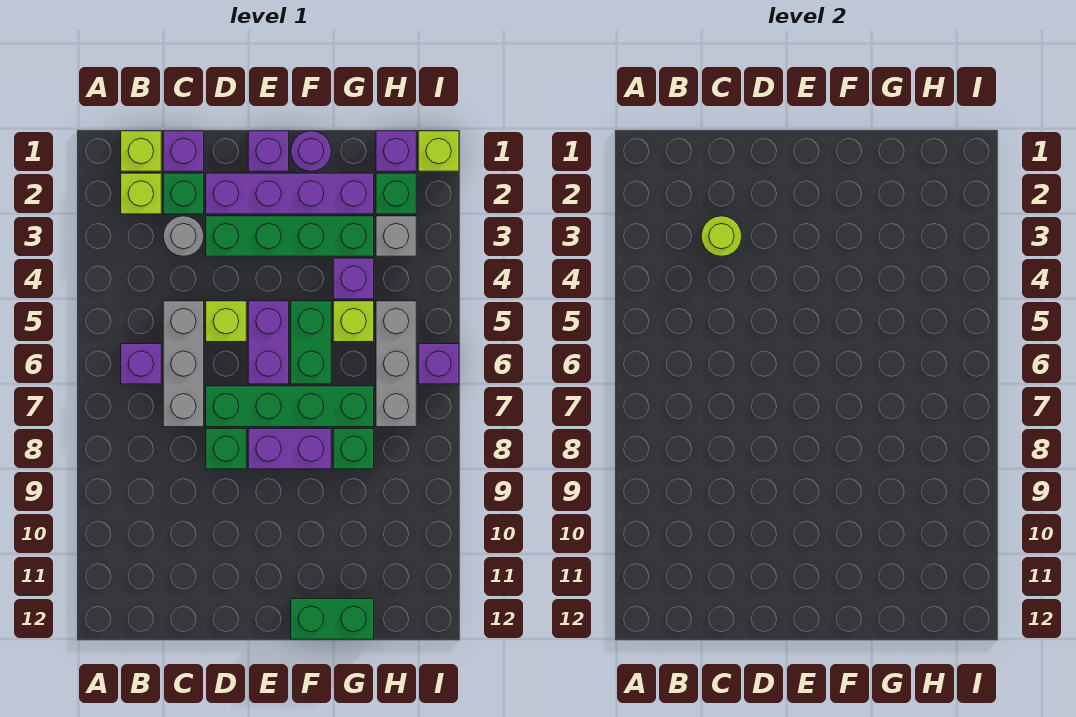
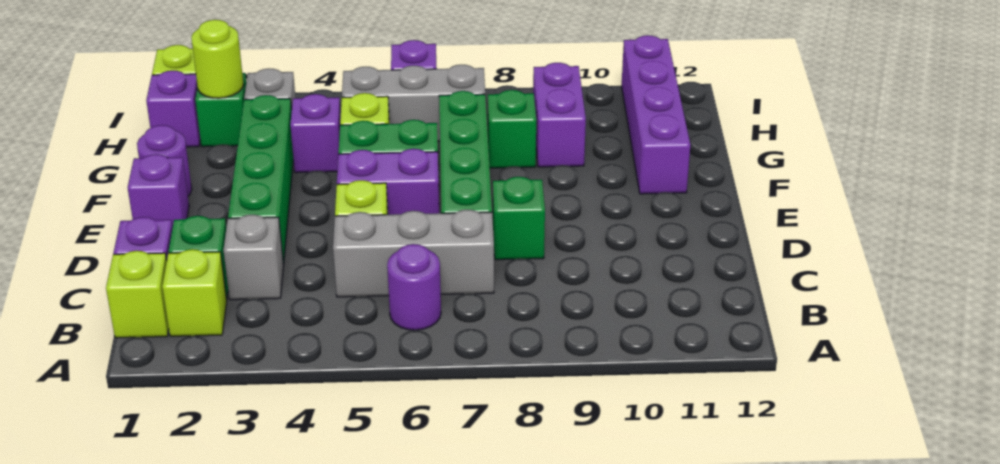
purple 1x1 brick [121,344,161,384] -> purple 1x1 round brick [387,244,441,330]
grey 1x1 round brick [163,216,204,256] -> grey 1x1 brick [223,215,284,300]
lime 1x1 round brick [701,216,742,256] -> lime 1x1 round brick moved to [191,20,244,98]
purple 1x4 brick [206,173,374,214] -> purple 1x4 brick moved to [622,35,690,194]
purple 1x2 brick [248,429,331,469] -> purple 1x2 brick moved to [533,63,586,167]
green 1x2 brick [291,599,374,639] -> none

